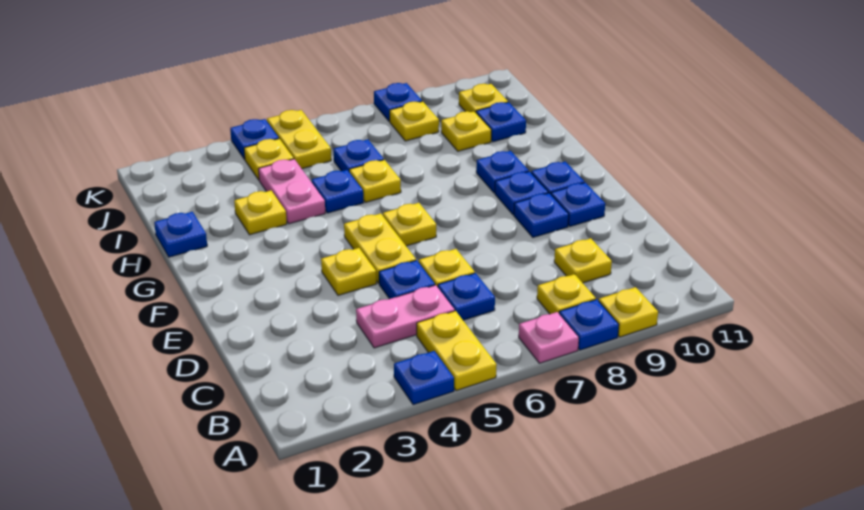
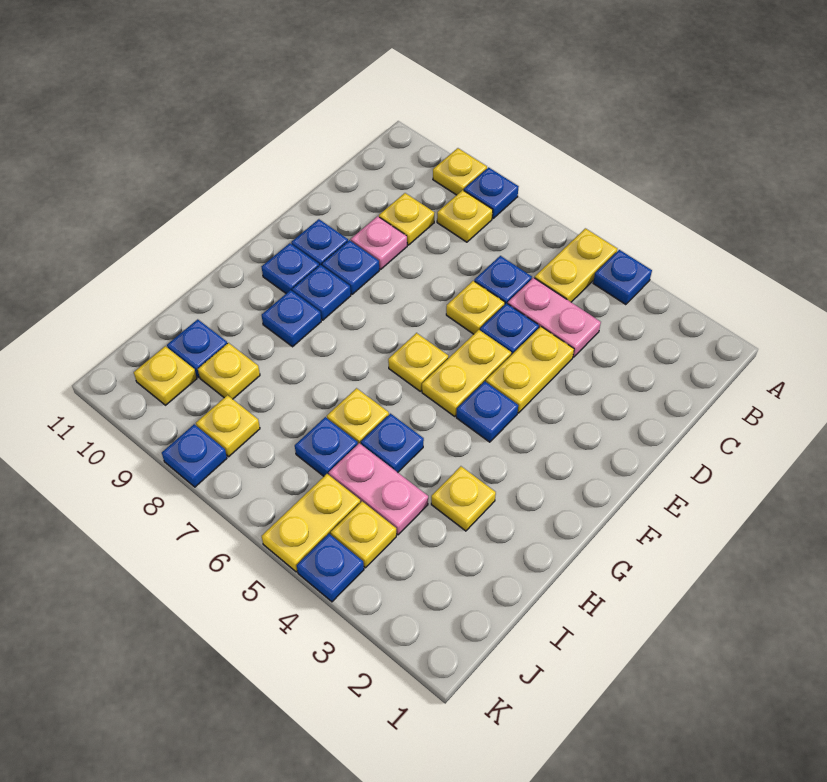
pink 1x1 plate [519,312,579,363] -> pink 1x1 plate moved to [351,216,407,269]
yellow 1x1 plate [321,248,376,295] -> yellow 1x2 plate [486,327,574,413]
blue 1x1 plate [154,212,207,257] -> blue 1x1 plate moved to [456,381,518,442]
pink 1x2 plate [258,159,325,224] -> pink 1x2 plate turned to [329,443,428,535]

